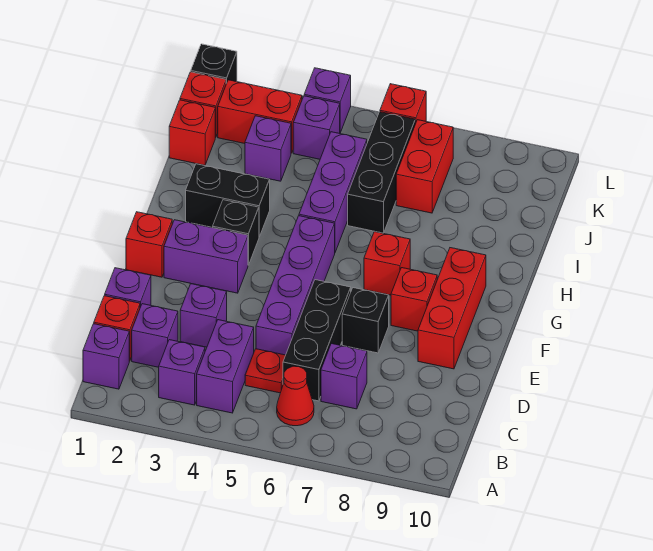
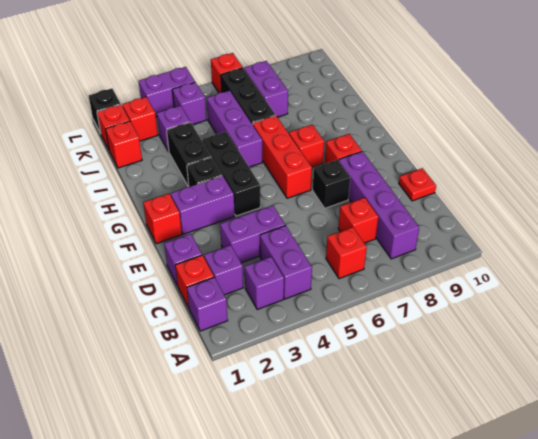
red 1x1 cone [277,366,314,426] -> red 1x1 brick [326,227,367,279]
red 1x1 plate [245,349,286,393] -> red 1x1 plate moved to [399,168,436,201]
black 1x3 brick [283,280,351,401] -> black 1x3 brick moved to [202,131,260,216]
purple 1x1 brick [321,344,367,409] -> red 1x1 brick [338,198,378,243]
purple 1x1 brick [180,284,227,347] -> purple 1x2 brick [220,205,285,263]
purple 1x4 brick [256,216,335,355] -> purple 1x4 brick moved to [339,151,419,259]
red 1x3 brick [418,248,486,369] -> red 1x3 brick moved to [252,116,312,198]
black 1x2 brick [186,164,270,237] -> black 1x2 brick turned to [167,122,211,187]
red 1x2 brick [396,120,453,213] -> purple 1x2 brick [244,61,288,117]
red 1x2 brick [218,80,302,153] -> red 1x1 brick [123,97,158,141]
purple 1x1 brick [304,68,351,133] -> purple 1x2 brick [139,67,195,117]

